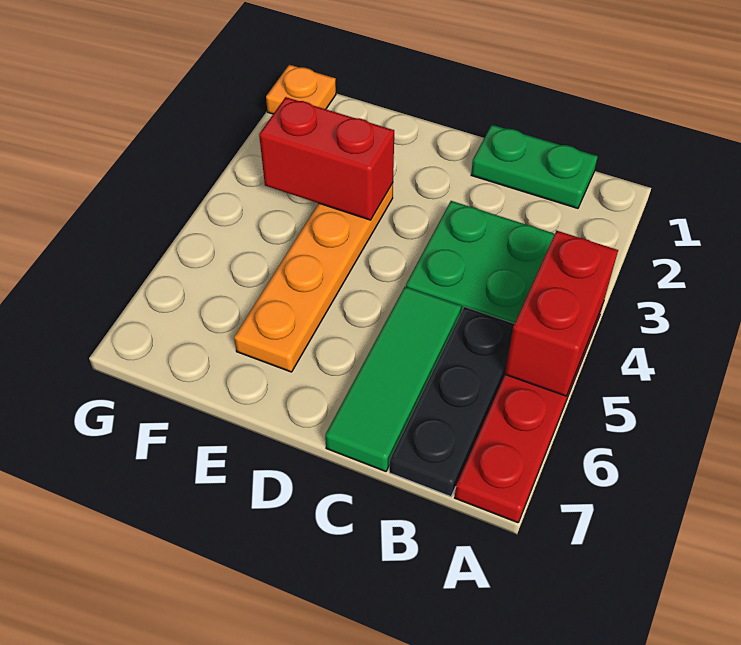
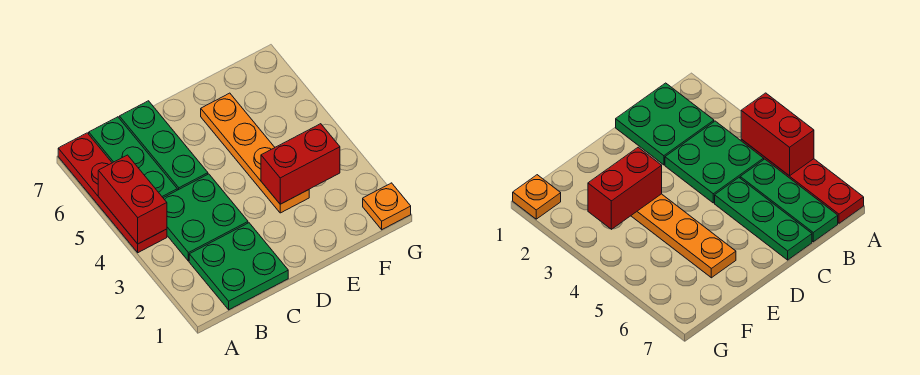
green 1x2 plate [471,125,598,208] -> green 2x2 plate [189,223,288,310]
black 1x3 plate [389,307,514,497] -> green 1x3 plate [89,117,177,198]
green 1x3 tile [325,287,461,472] -> green 1x3 plate [119,101,208,190]

